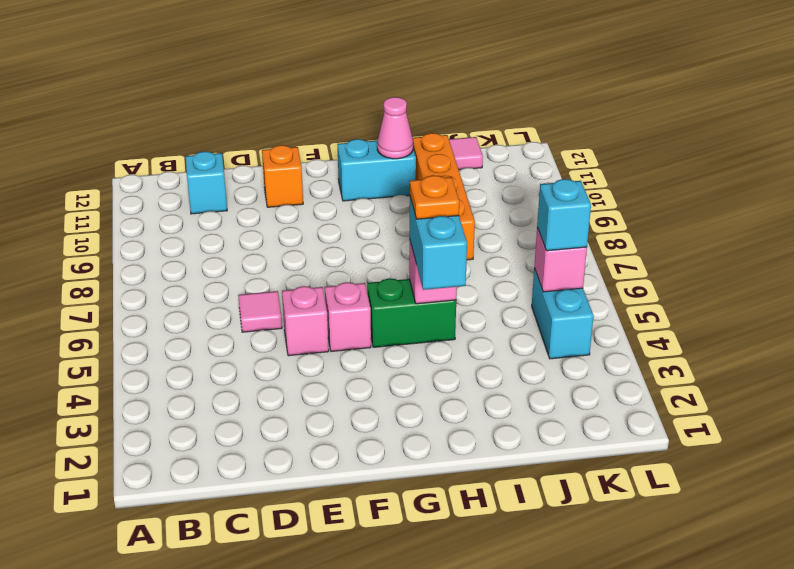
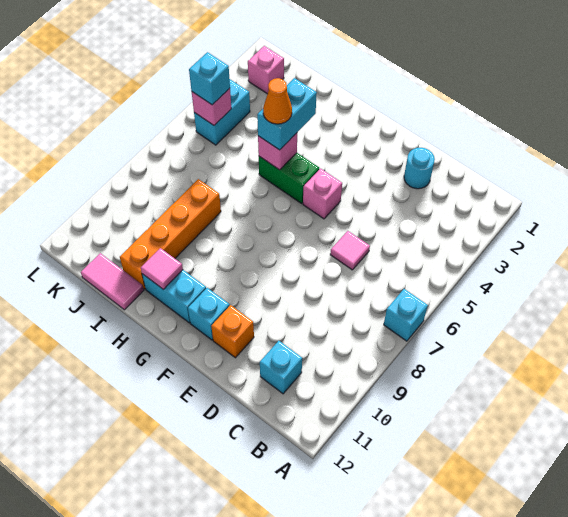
none -> cyan 1x1 brick [384,289,428,341]
none -> cyan 1x1 round brick [404,148,435,189]
pink 1x1 brick [282,286,329,356] -> pink 1x1 brick moved to [248,46,284,94]
none -> cyan 1x1 brick [188,288,230,340]
orange 1x1 plate [410,175,459,219] -> orange 1x1 cone [263,78,292,124]
pink 1x1 cone [377,97,413,159] -> pink 1x1 tile [141,248,183,290]

